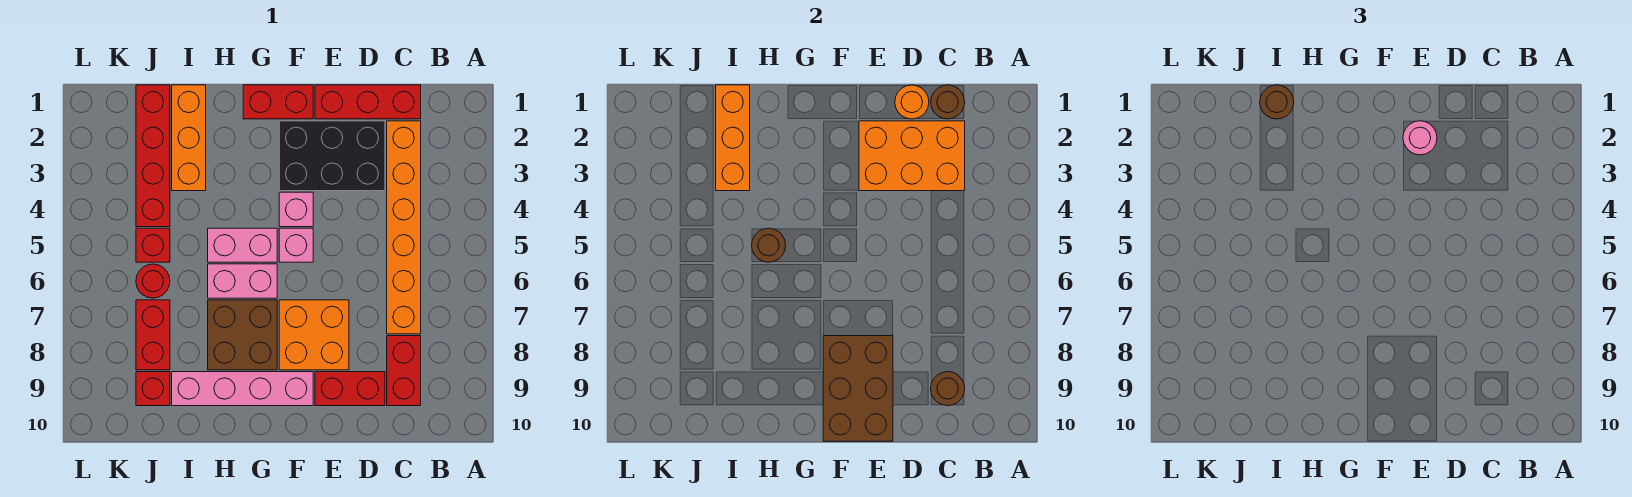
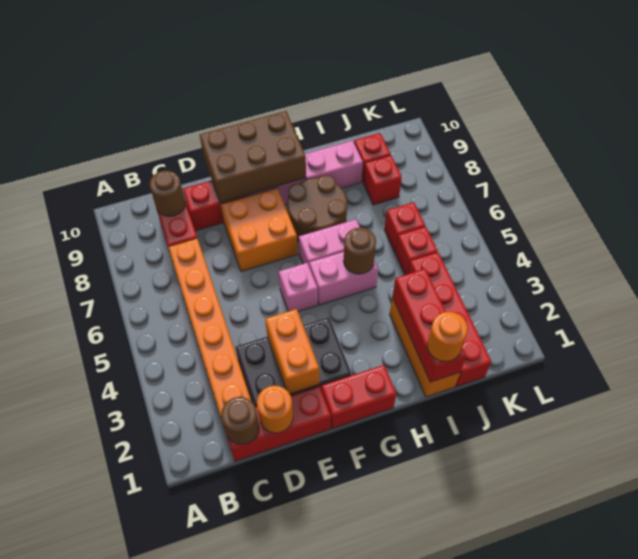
orange 2x3 brick [859,121,965,191] -> orange 1x2 brick [265,309,319,394]
pink 1x1 round brick [1403,121,1437,155] -> none
brown 2x3 brick [823,336,893,441] -> brown 2x3 brick turned to [200,111,306,203]
pink 1x1 brick [279,192,313,227] -> none
brown 2x2 brick [208,300,277,370] -> brown 2x2 round brick [287,175,347,241]
orange 1x3 brick [716,85,750,191] -> red 1x3 brick [392,269,466,382]
brown 1x1 round brick [1260,85,1294,119] -> orange 1x1 round brick [427,312,468,362]
red 1x1 round brick [136,264,170,298] -> red 1x1 brick [384,202,425,253]
red 1x2 brick [136,300,170,370] -> red 1x1 brick [363,155,402,205]

